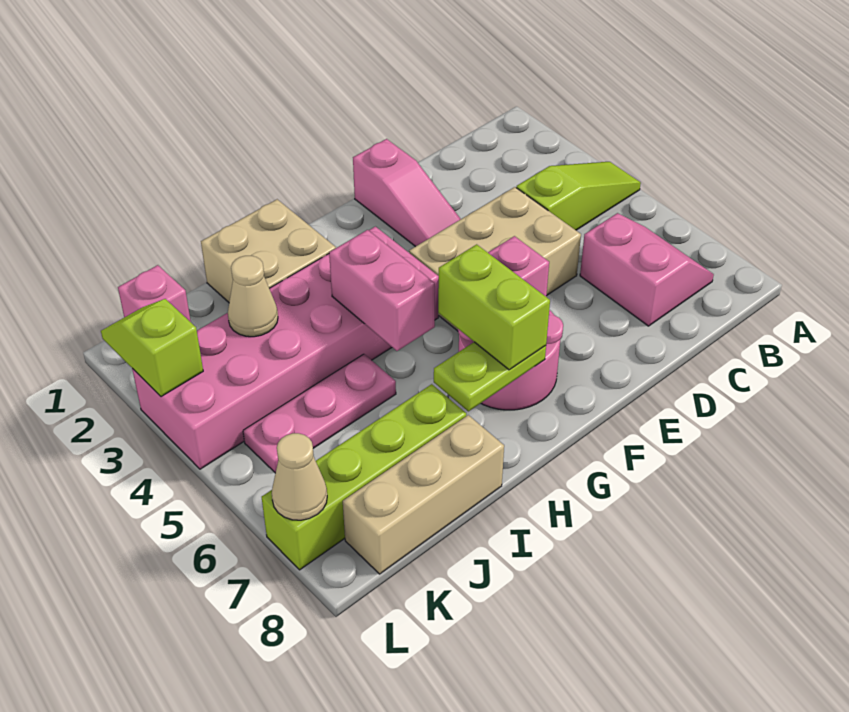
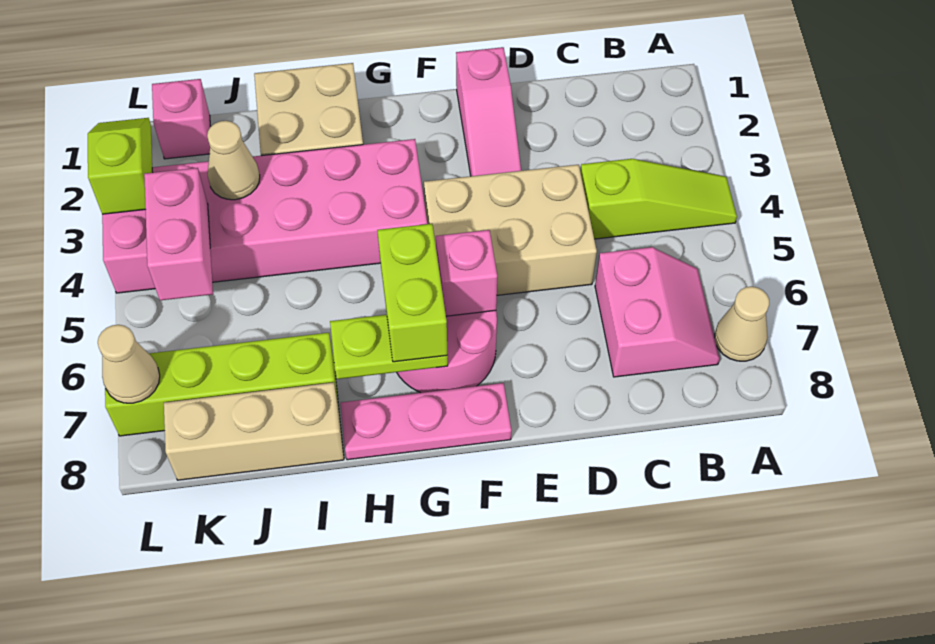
none -> tan 1x1 cone [715,287,769,361]
pink 1x2 brick [329,230,435,351] -> pink 1x2 brick moved to [144,168,213,300]
pink 1x3 plate [243,354,396,473] -> pink 1x3 plate moved to [340,383,511,460]

